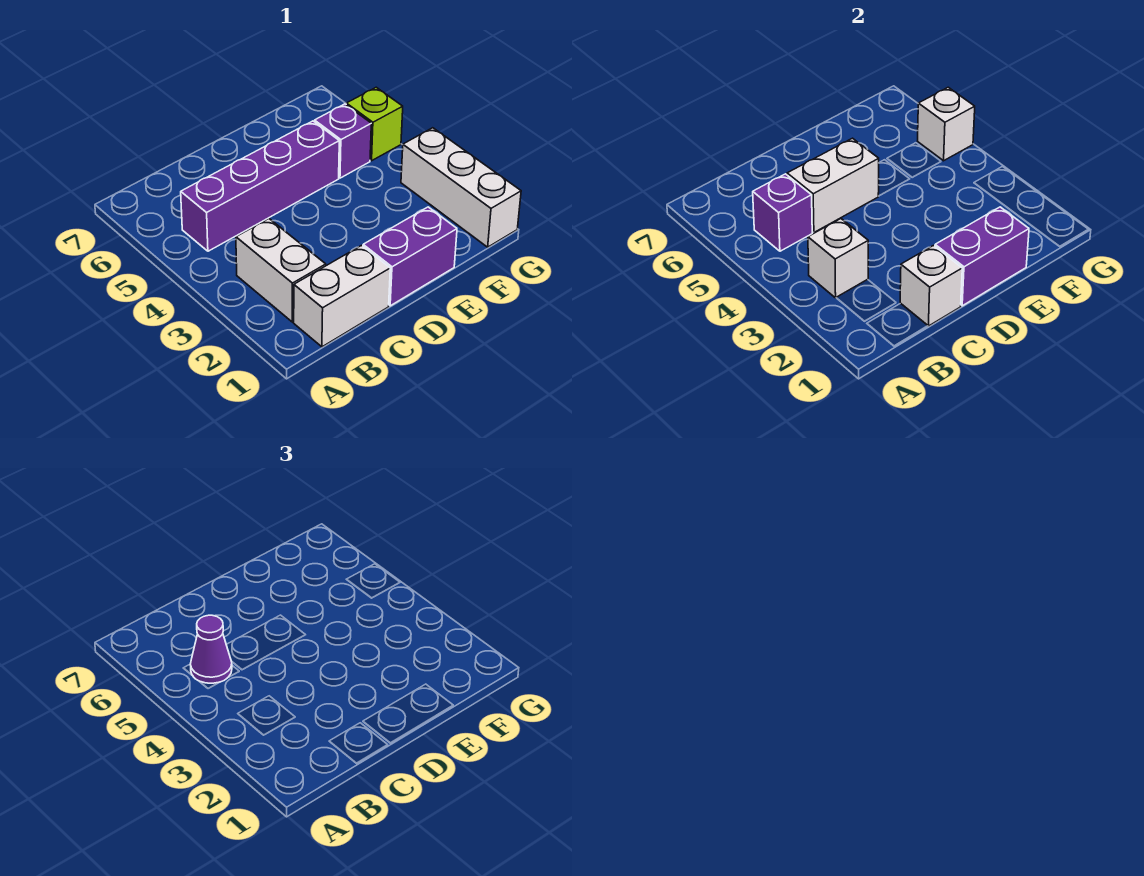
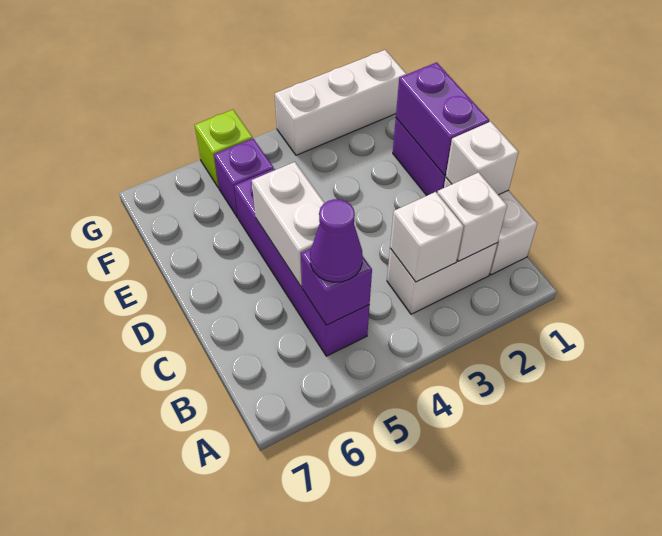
white 1x1 brick [918,87,975,161] -> white 1x1 brick moved to [437,172,507,261]

